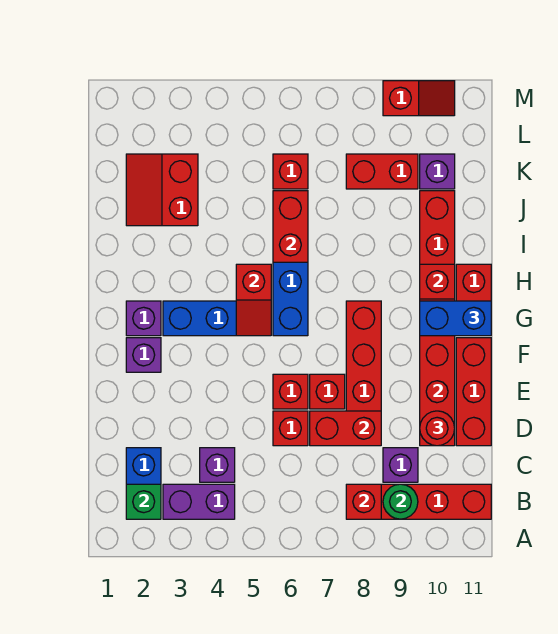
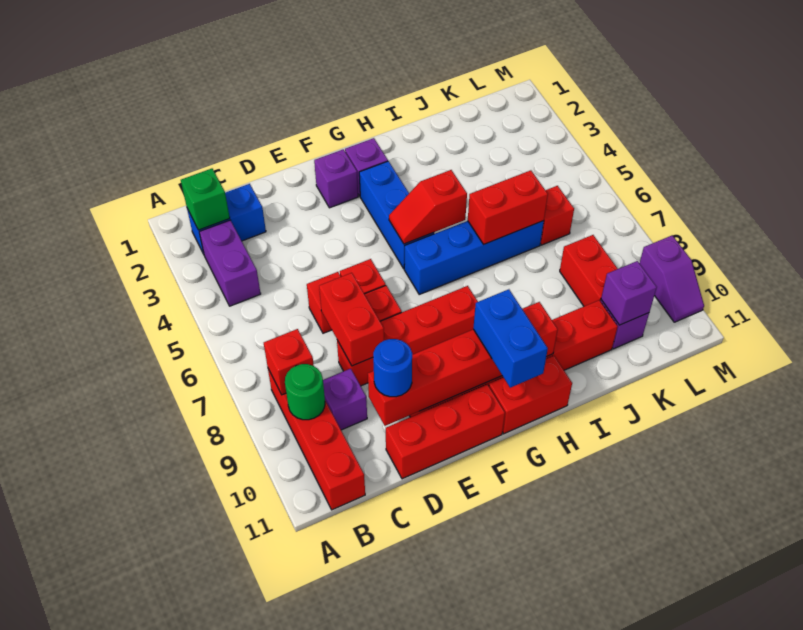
purple 1x1 brick [200,448,235,482] -> purple 1x1 brick moved to [601,261,657,325]
red 1x1 round brick [420,411,455,446] -> blue 1x1 round brick [373,339,412,397]
red 2x2 slope [126,154,198,226] -> none
red 1x2 slope [383,81,455,116] -> purple 1x2 slope [640,235,704,322]

